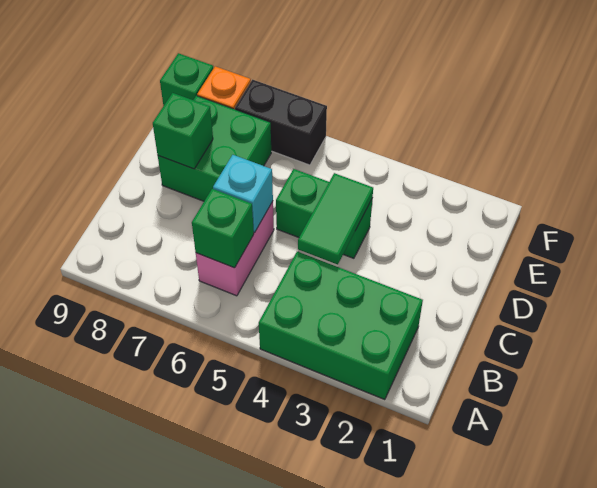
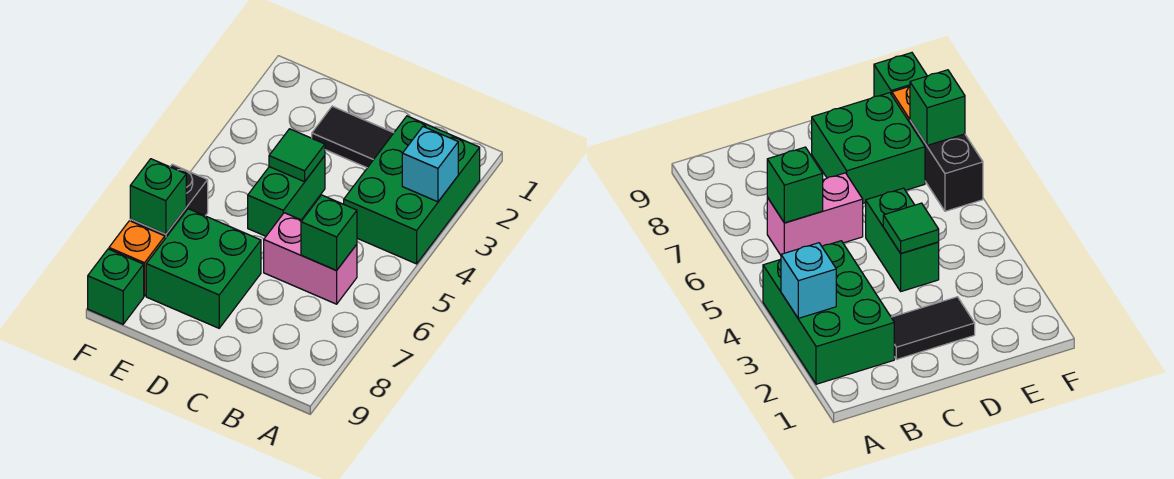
none -> black 1x2 tile [312,106,393,168]
green 1x2 tile [298,173,373,265] -> green 1x1 tile [269,129,325,182]
cyan 1x1 brick [213,155,273,233] -> cyan 1x1 brick moved to [402,127,458,202]
green 1x1 brick [153,93,213,169] -> green 1x1 brick moved to [130,159,186,234]

